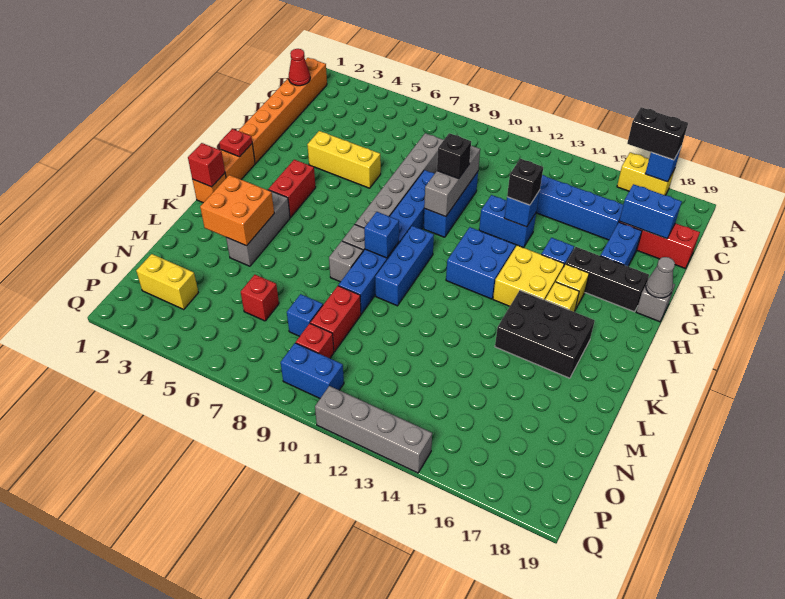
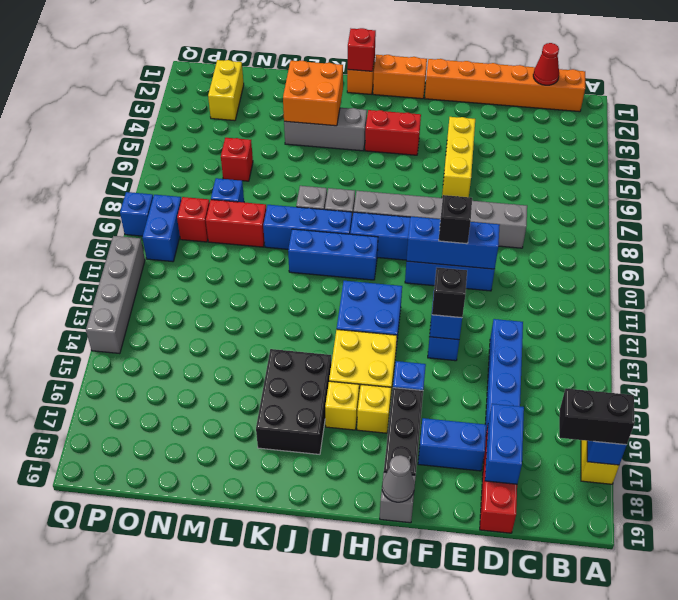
black 1x2 brick [627,107,688,160] -> black 1x2 brick turned to [559,388,635,445]
grey 1x3 brick [424,146,480,217] -> blue 1x3 brick [406,217,500,269]
red 1x1 plate [219,129,252,157] -> none
blue 1x1 brick [364,212,399,258] -> blue 1x1 brick moved to [120,192,153,236]

